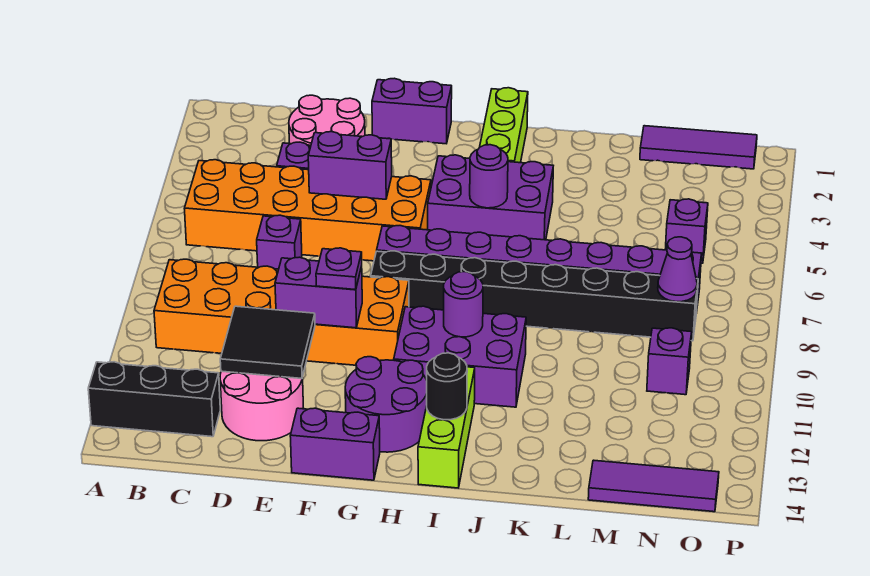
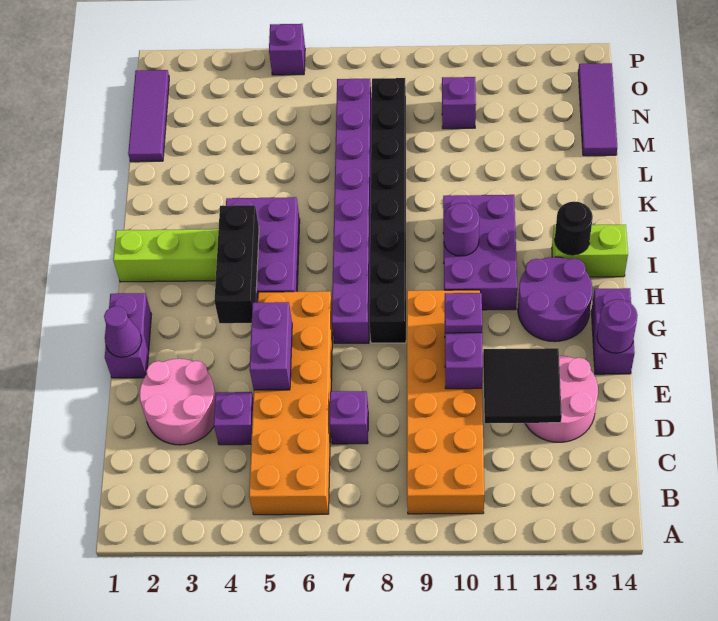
black 1x3 brick [88,362,220,437] -> black 1x3 brick moved to [214,205,259,323]
purple 1x1 round brick [470,145,508,208] -> purple 1x1 round brick moved to [597,299,638,353]
lime 1x3 brick [418,367,475,488] -> lime 1x2 brick [552,225,628,277]
purple 1x1 brick [665,199,708,263] -> purple 1x1 brick moved to [269,24,305,75]
purple 1x1 cone [658,237,697,302] -> purple 1x1 cone moved to [104,306,142,357]

